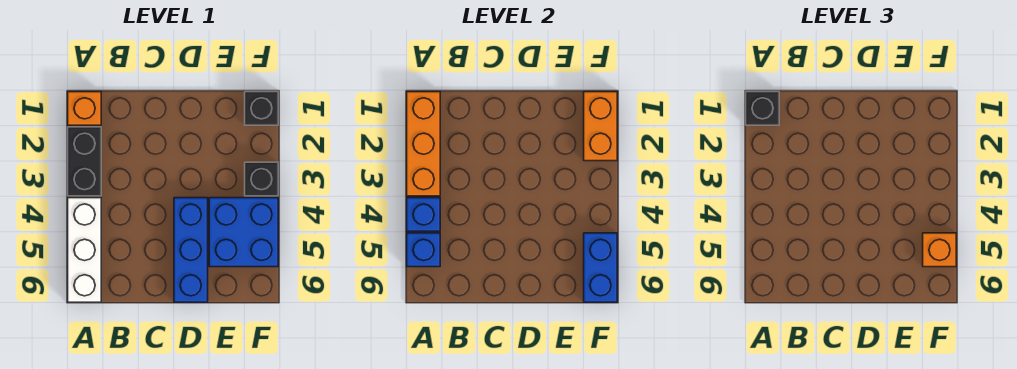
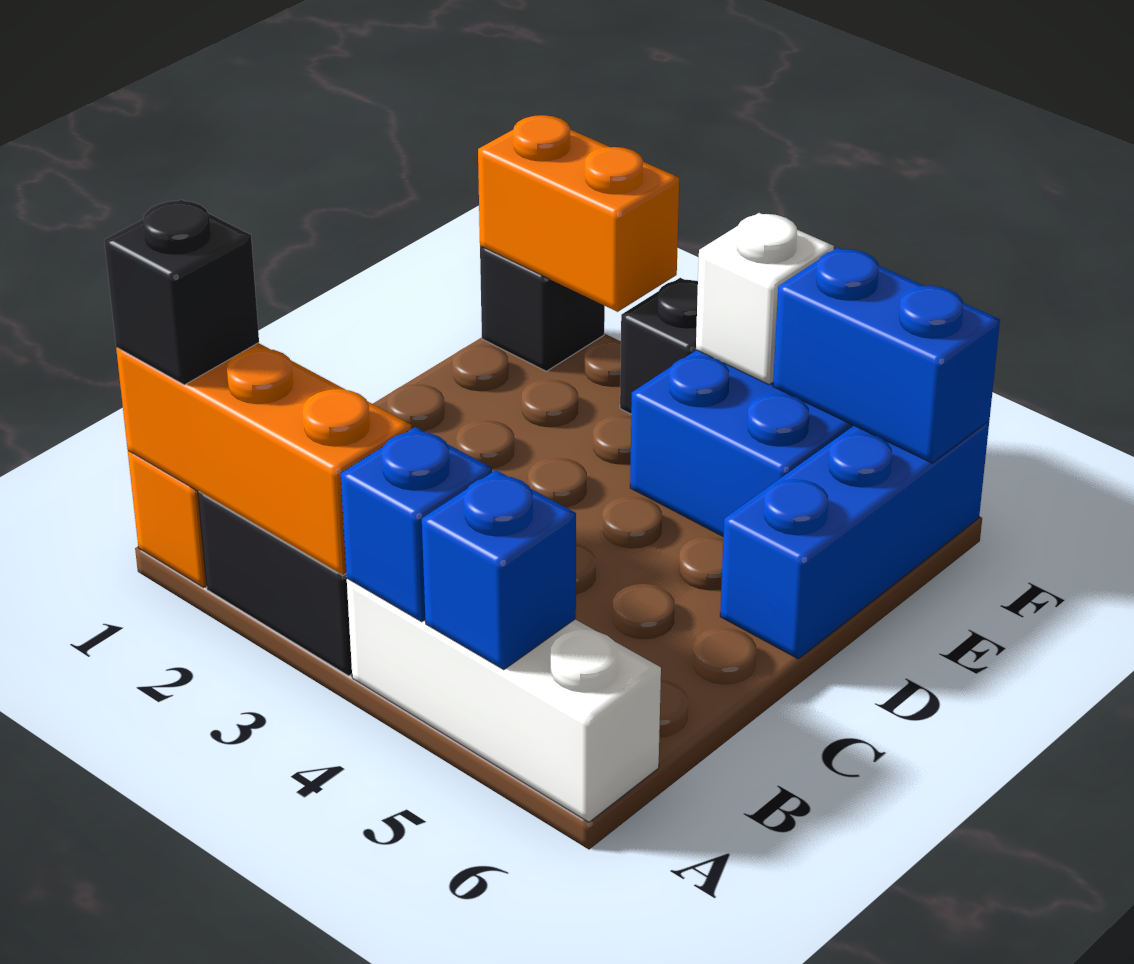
blue 1x3 brick [174,198,208,302] -> blue 1x3 brick turned to [720,421,989,659]
none -> white 1x1 brick [696,213,834,384]
orange 1x1 brick [923,233,956,267] -> none

